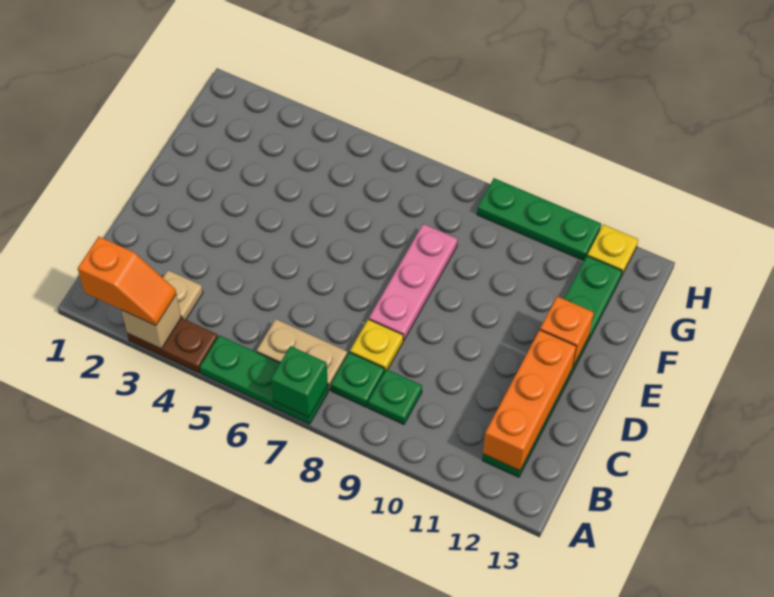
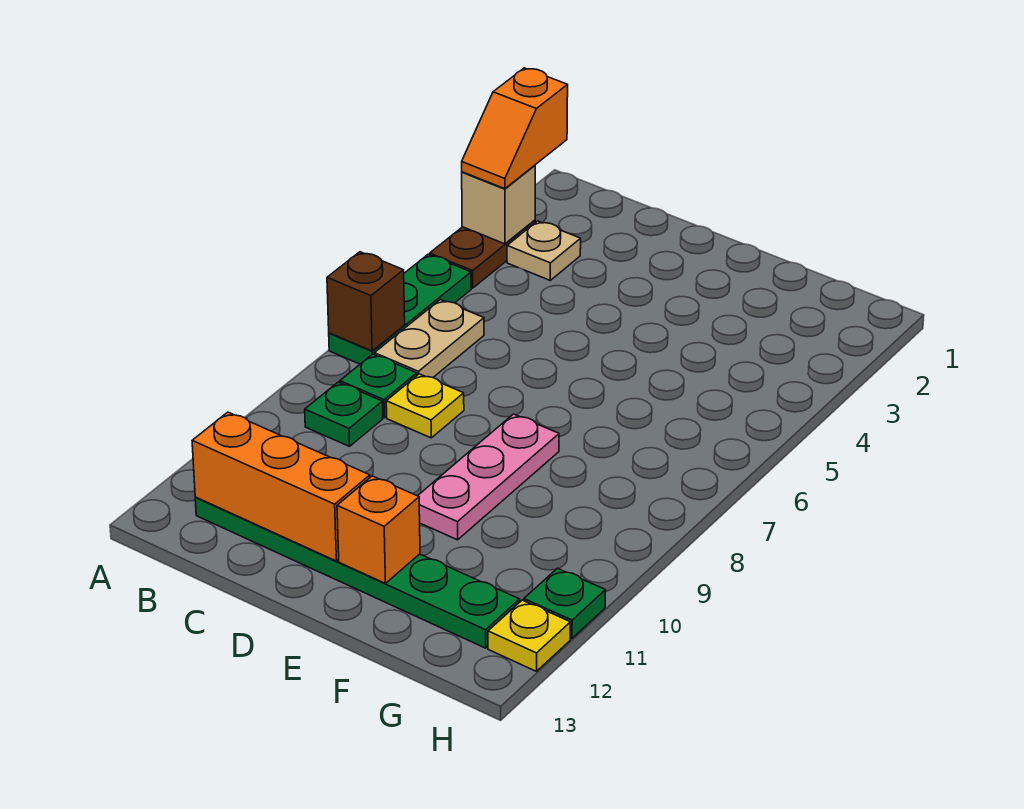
green 1x1 brick [271,346,328,417] -> brown 1x1 brick [327,252,405,351]
pink 1x3 plate [369,224,458,340] -> pink 1x3 plate turned to [418,414,559,540]
green 1x3 plate [477,178,601,261] -> green 1x1 plate [524,568,606,639]

